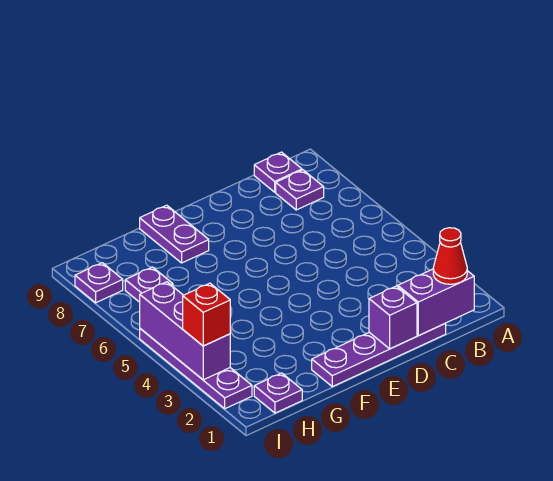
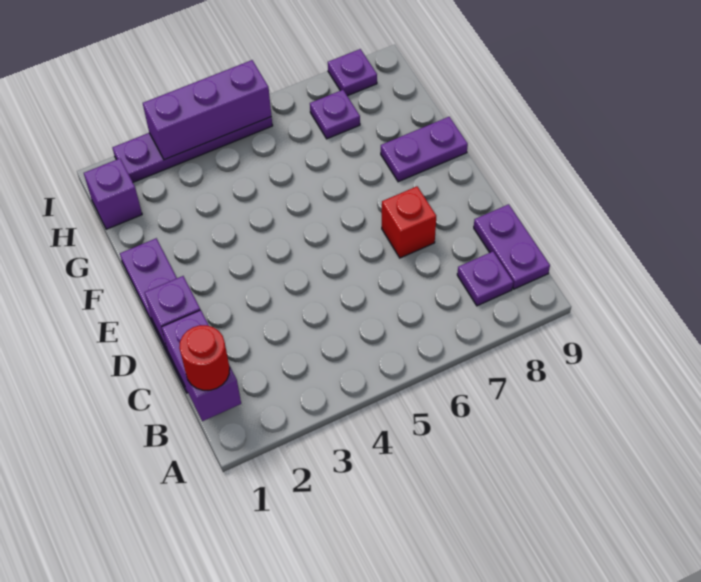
red 1x1 cone [433,228,467,284] -> red 1x1 round brick [179,325,230,390]
purple 1x1 plate [254,152,302,192] -> purple 1x2 plate [474,204,550,289]
purple 1x1 plate [254,373,302,413] -> purple 1x1 brick [84,159,142,229]
red 1x1 brick [183,283,230,346] -> red 1x1 brick moved to [382,186,436,258]

